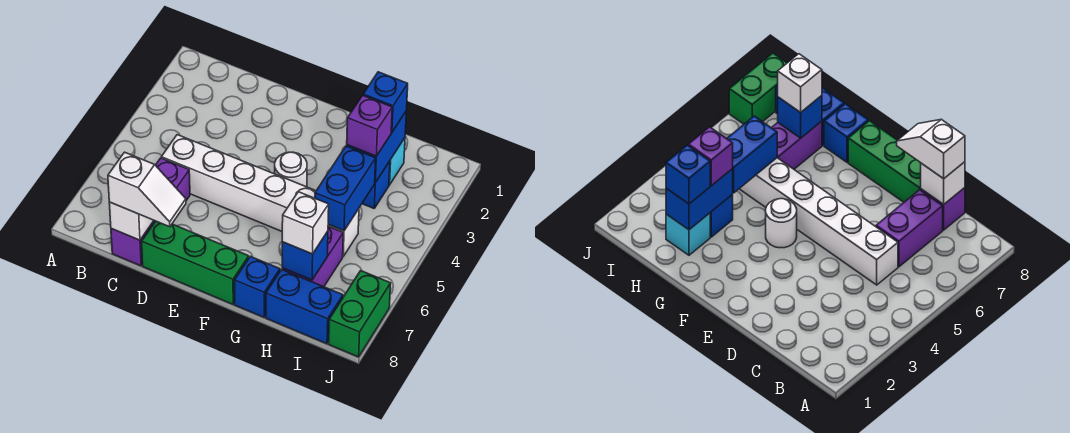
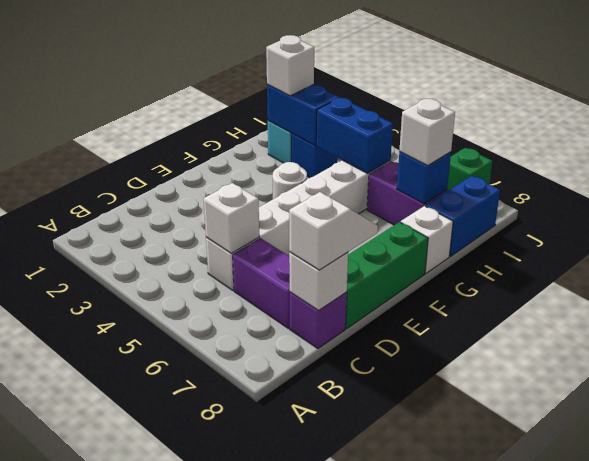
none -> white 1x1 brick [204,183,259,253]
blue 1x1 brick [235,256,280,317] -> white 1x1 brick [401,206,453,273]
blue 1x1 brick [363,72,408,132] -> white 1x1 brick [266,35,314,96]
purple 1x1 brick [347,95,392,156] -> none
green 1x2 brick [329,271,391,357] -> green 1x1 brick [447,148,492,191]

